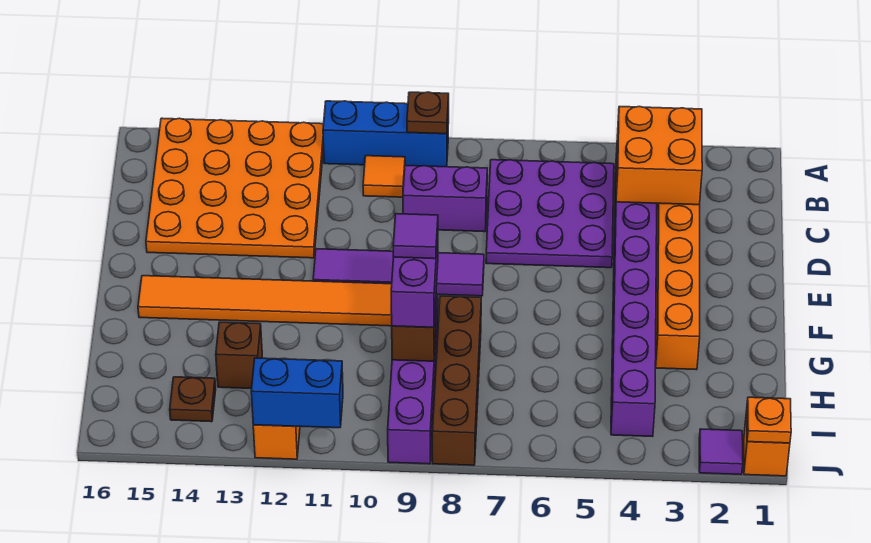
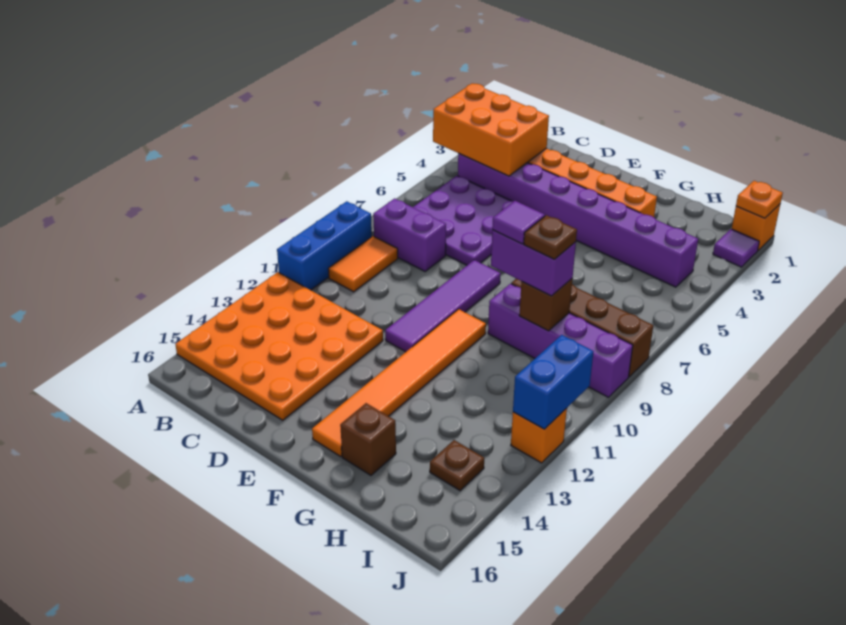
brown 1x1 plate [407,92,449,134] -> brown 1x1 plate moved to [524,215,577,259]
orange 2x2 brick [616,106,702,205] -> orange 2x3 brick [433,83,549,176]
orange 1x1 tile [363,156,405,197] -> orange 1x2 tile [328,236,398,292]
purple 1x2 brick [403,165,487,232] -> purple 1x2 brick turned to [373,199,446,271]
brown 1x1 brick [216,322,262,389] -> brown 1x1 brick moved to [340,403,396,475]

